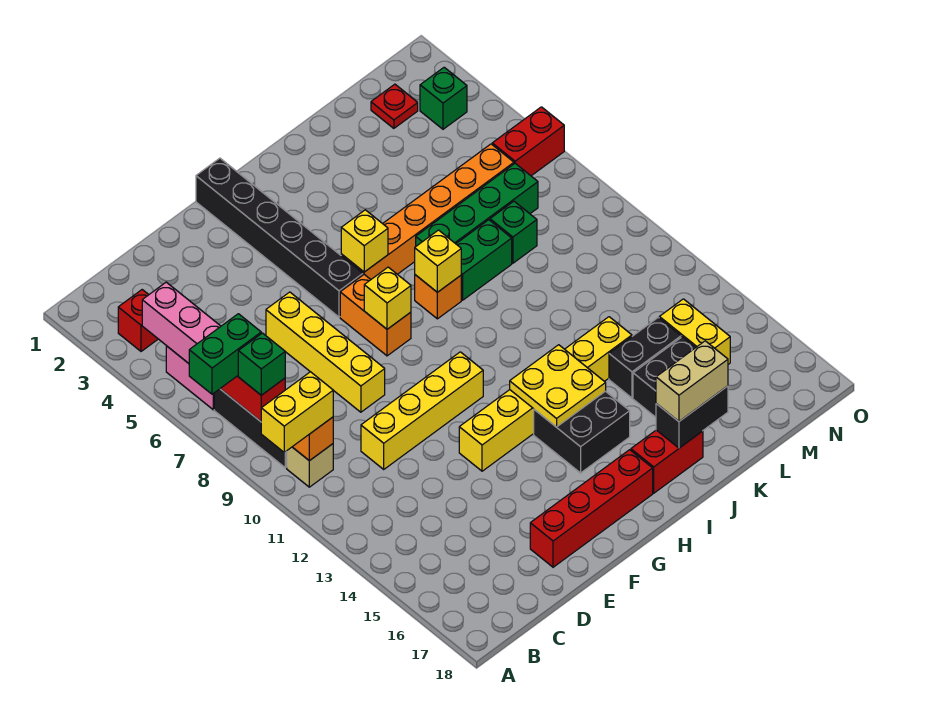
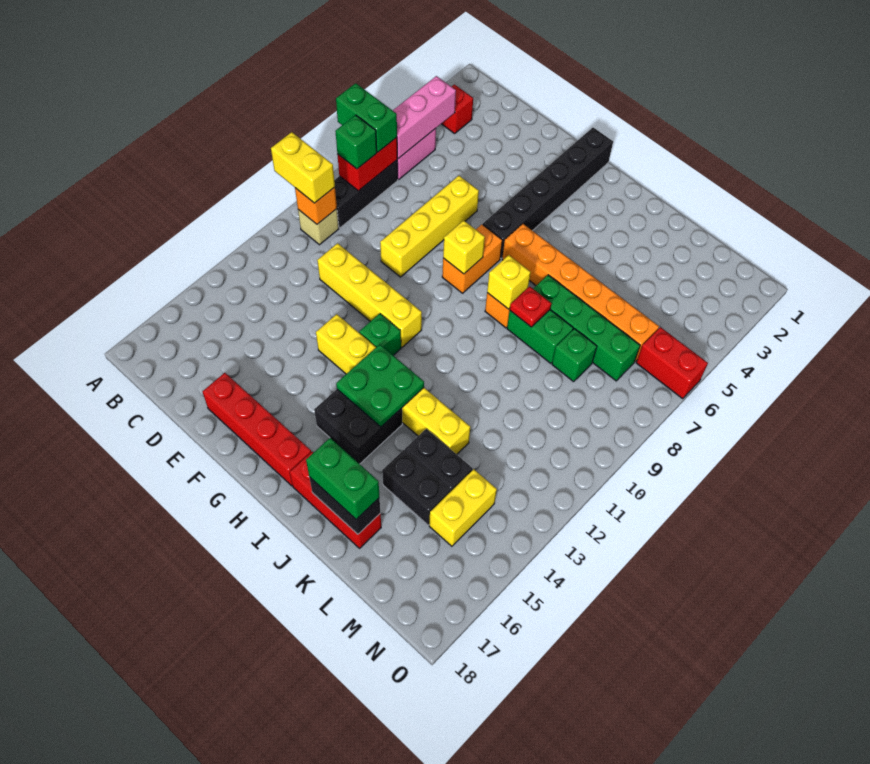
yellow 1x1 brick [341,210,388,272] -> none
yellow 2x2 plate [510,345,606,427] -> green 2x2 plate [336,345,424,427]
red 1x2 brick [631,430,703,493] -> red 1x3 brick [290,452,381,548]
tan 1x2 brick [656,341,728,421] -> green 1x2 brick [306,438,379,519]
red 1x1 plate [371,84,418,128] -> red 1x1 plate moved to [510,286,551,327]
green 1x1 brick [420,67,467,129] -> green 1x1 brick moved to [359,314,401,355]

